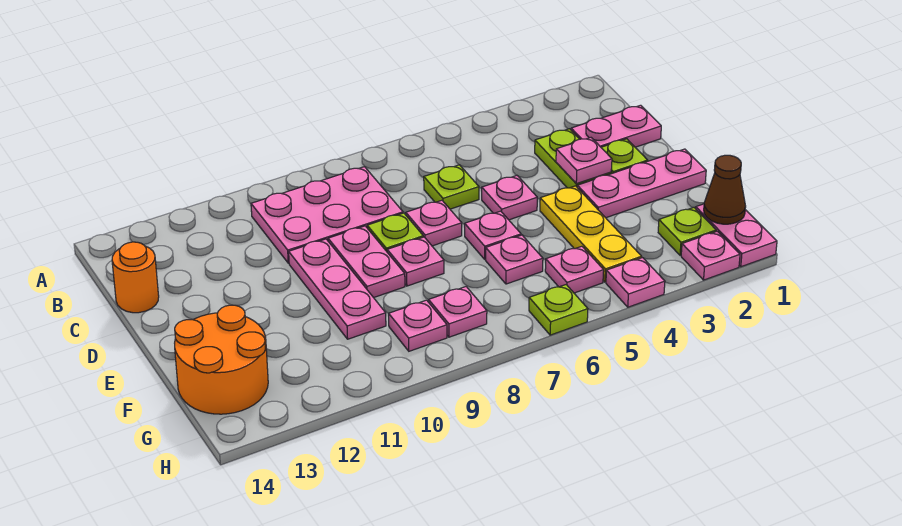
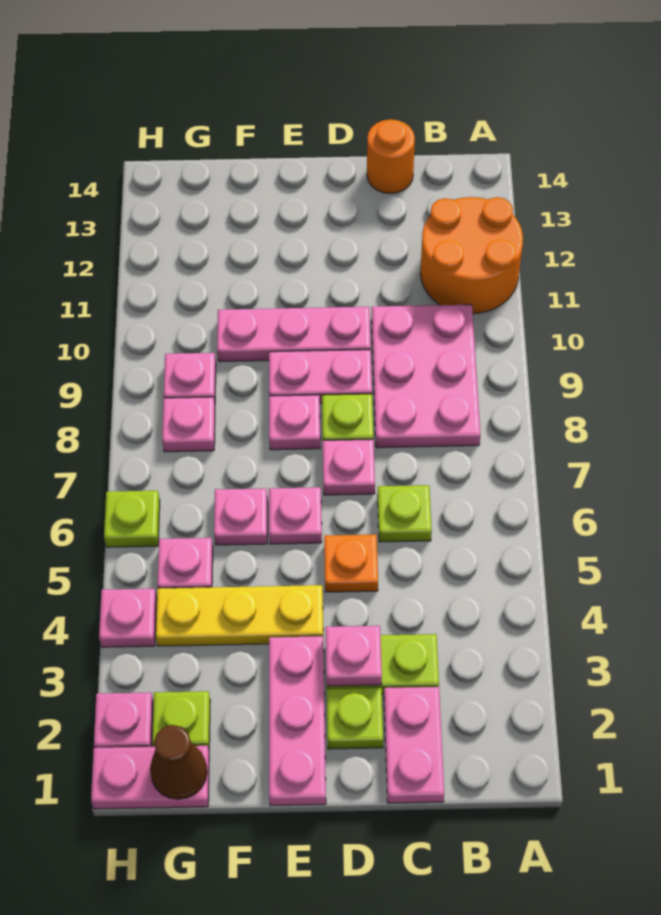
pink 1x1 plate [482,175,537,220] -> orange 1x1 plate [324,534,378,592]
orange 2x2 round brick [175,305,268,414] -> orange 2x2 round brick moved to [420,197,523,314]

